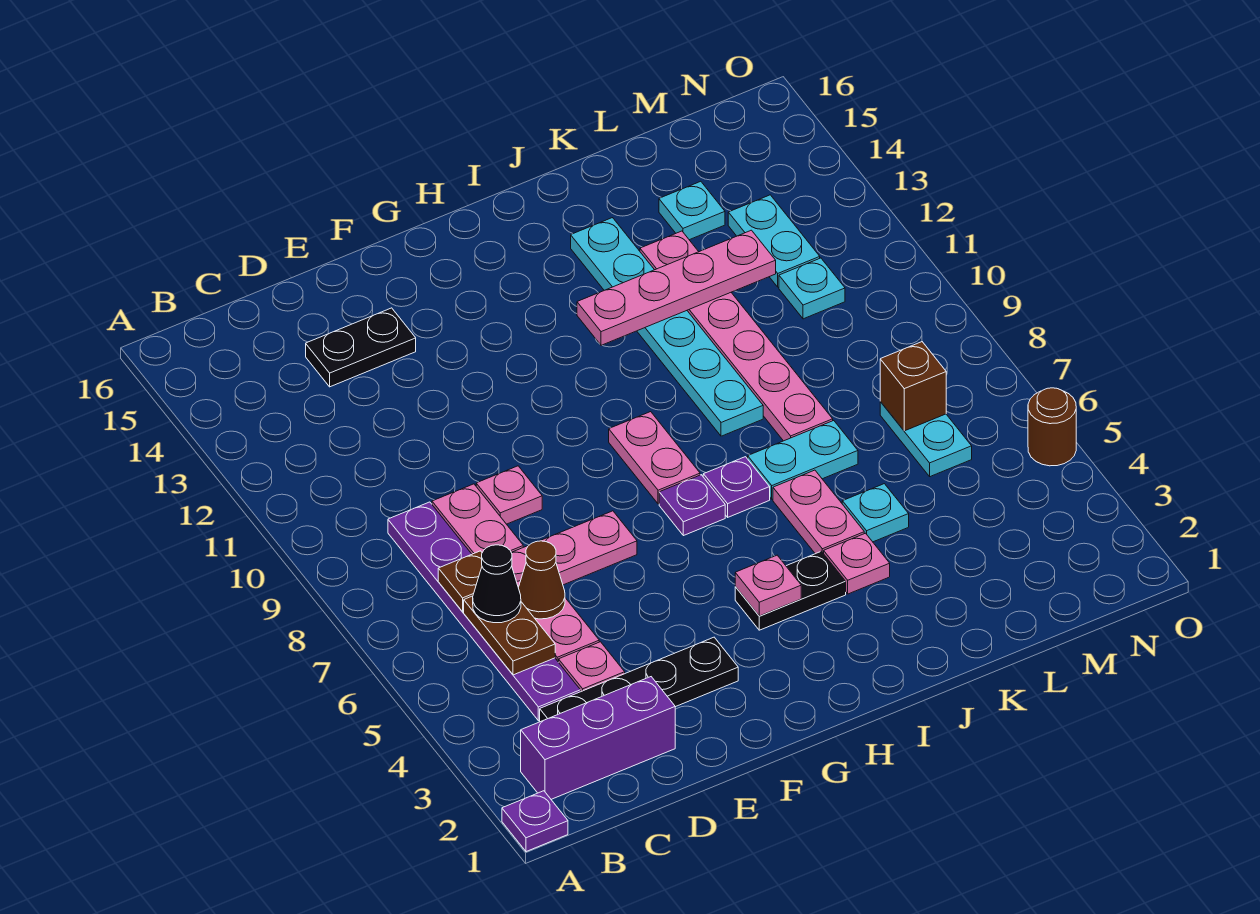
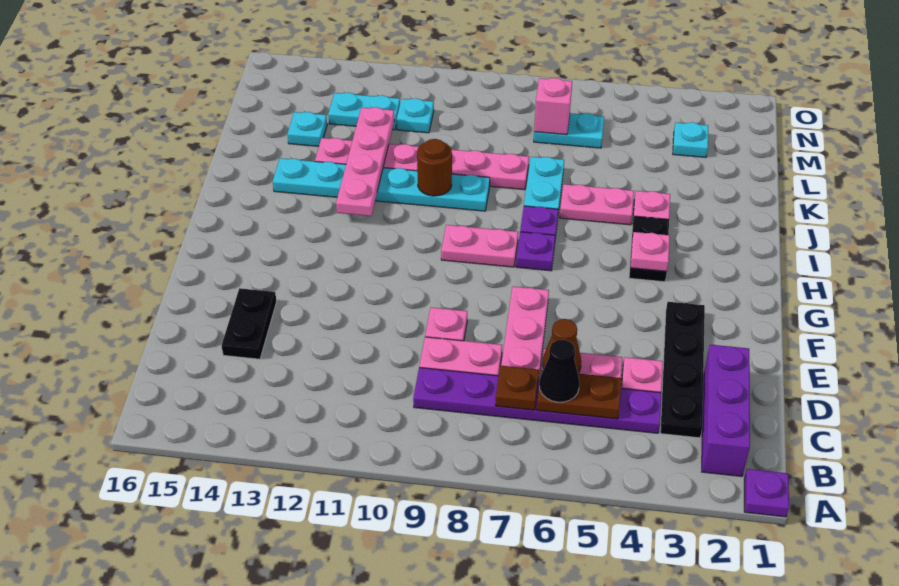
cyan 1x1 plate [842,484,909,542] -> cyan 1x1 plate moved to [673,122,708,158]
brown 1x1 brick [880,342,946,431] -> pink 1x1 brick [534,78,572,135]
brown 1x1 round brick [1028,388,1076,466] -> brown 1x1 round brick moved to [417,139,452,196]

